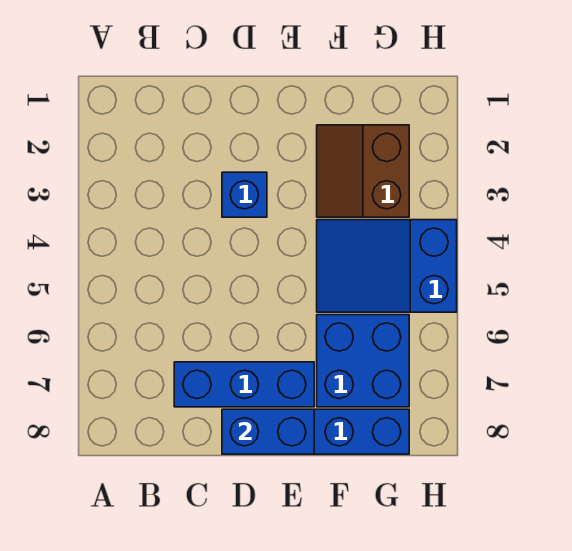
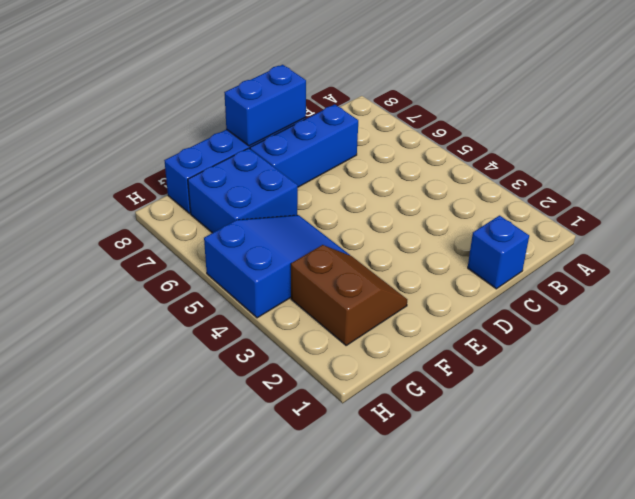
blue 1x1 brick [222,172,267,217] -> blue 1x1 brick moved to [468,216,529,289]

